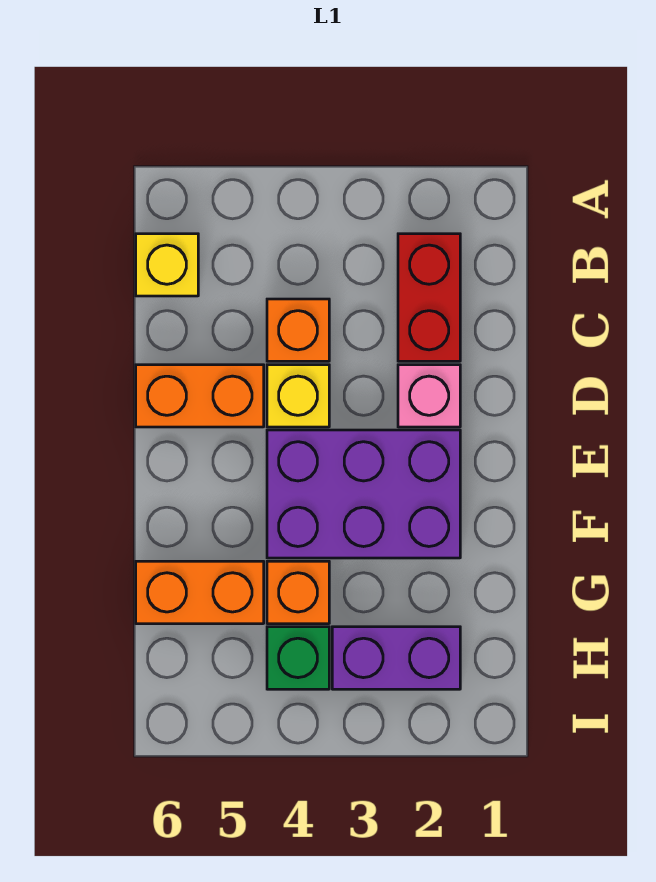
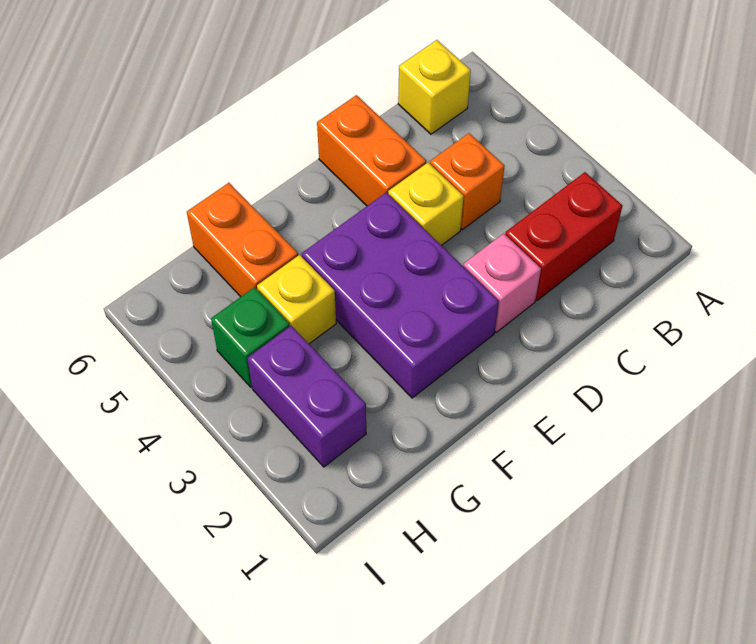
orange 1x1 brick [267,561,329,624] -> yellow 1x1 brick [257,255,336,344]

